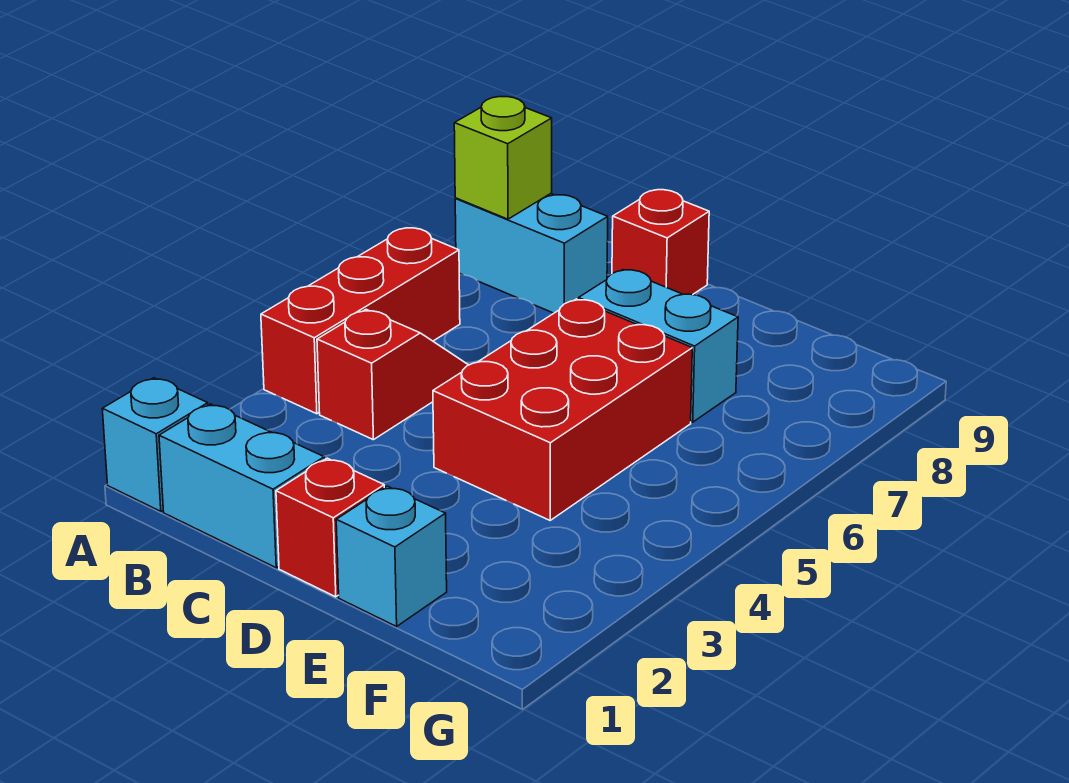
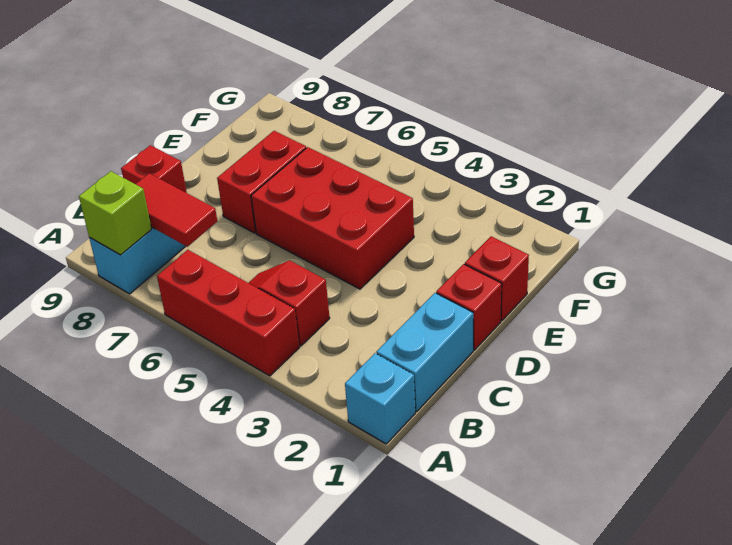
none -> red 1x2 tile [136,173,217,247]
cyan 1x2 brick [578,270,738,422] -> red 1x2 brick [217,131,306,233]
cyan 1x1 brick [336,486,447,626] -> red 1x1 brick [465,236,529,321]

